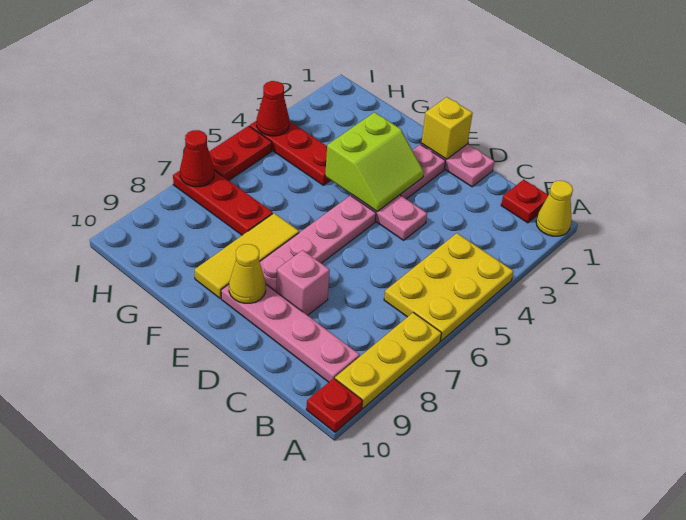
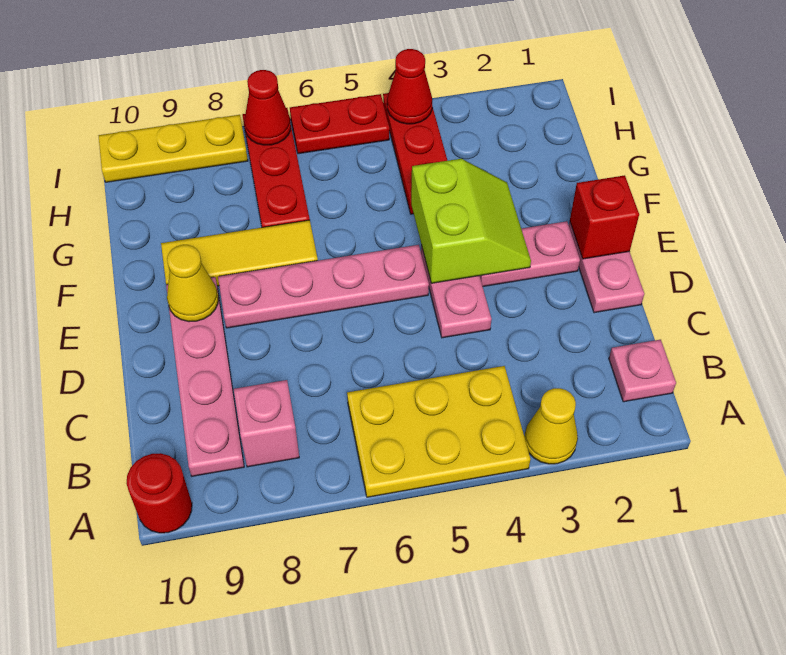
yellow 1x1 cone [536,181,573,236] -> yellow 1x1 cone moved to [524,388,578,464]
yellow 1x3 plate [335,313,442,408] -> yellow 1x3 plate moved to [99,115,248,182]
red 1x1 plate [306,378,363,432] -> red 1x1 round brick [126,453,192,533]
red 1x1 plate [501,179,548,223] -> pink 1x1 plate [609,340,676,402]
pink 1x1 brick [276,250,330,315] -> pink 1x1 brick moved to [234,380,299,467]
yellow 1x1 brick [421,97,473,159] -> red 1x1 brick [570,175,639,259]
lime 2x2 slope [325,112,424,211] -> lime 2x2 slope turned to [411,159,531,283]

